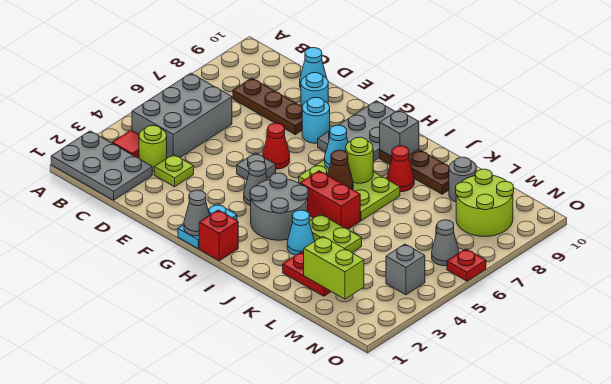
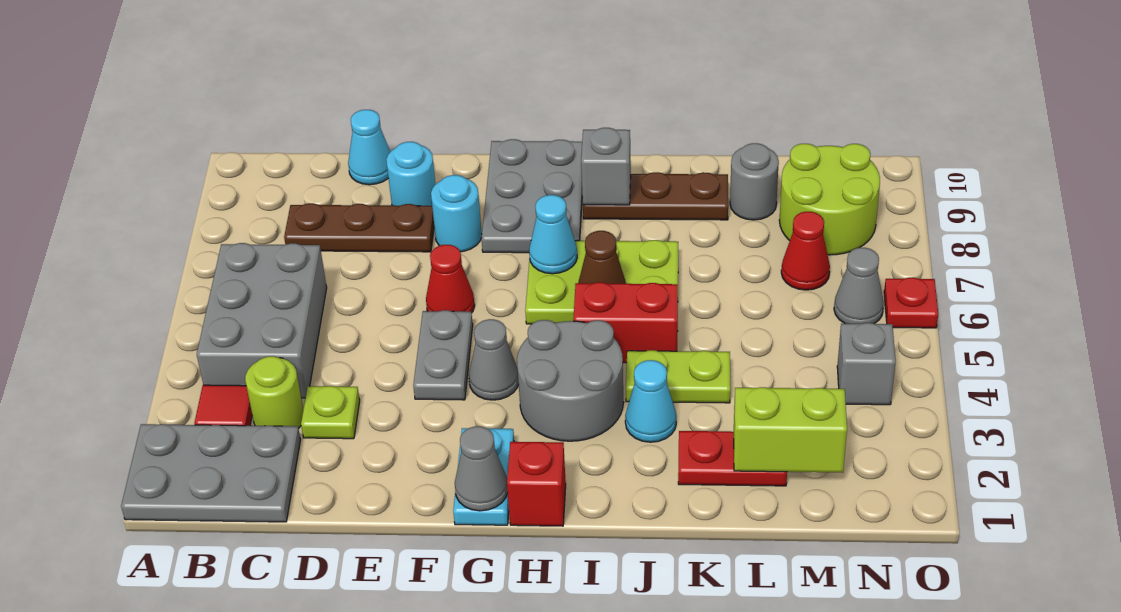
grey 1x1 plate [237,153,276,180] -> grey 1x2 plate [413,310,473,400]
lime 1x1 round brick [346,137,373,183] -> none
red 1x1 cone [387,146,414,192] -> red 1x1 cone moved to [781,212,830,290]

